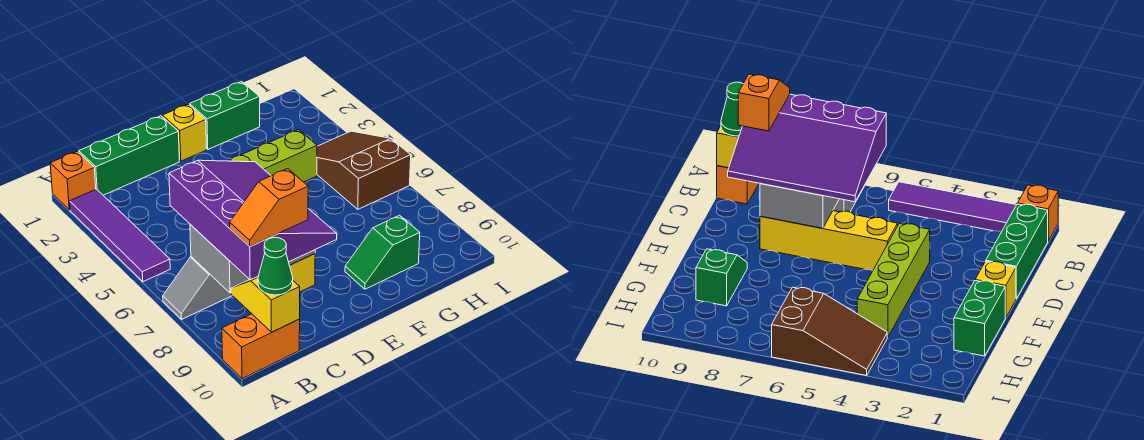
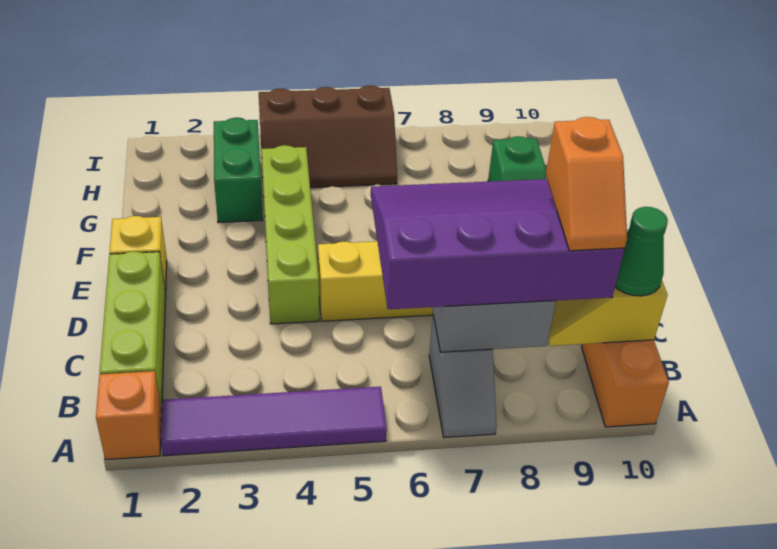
green 1x3 brick [79,116,179,195] -> lime 1x3 brick [100,251,166,411]
green 1x2 brick [190,81,260,149] -> green 1x2 brick moved to [214,118,263,223]
brown 2x3 slope [317,131,411,209] -> brown 2x3 slope turned to [259,86,397,188]

